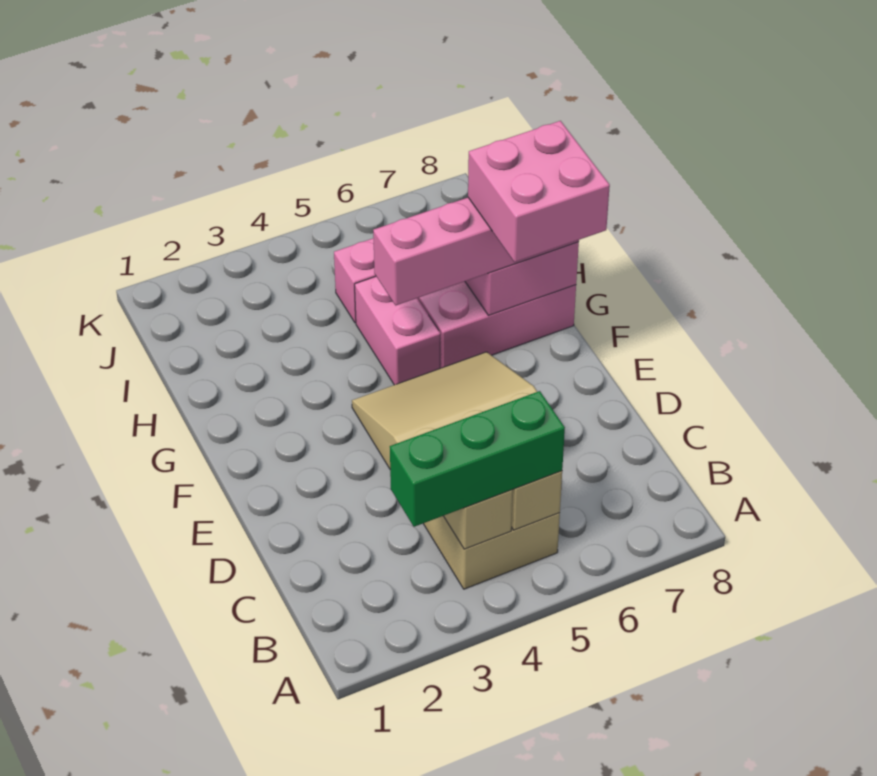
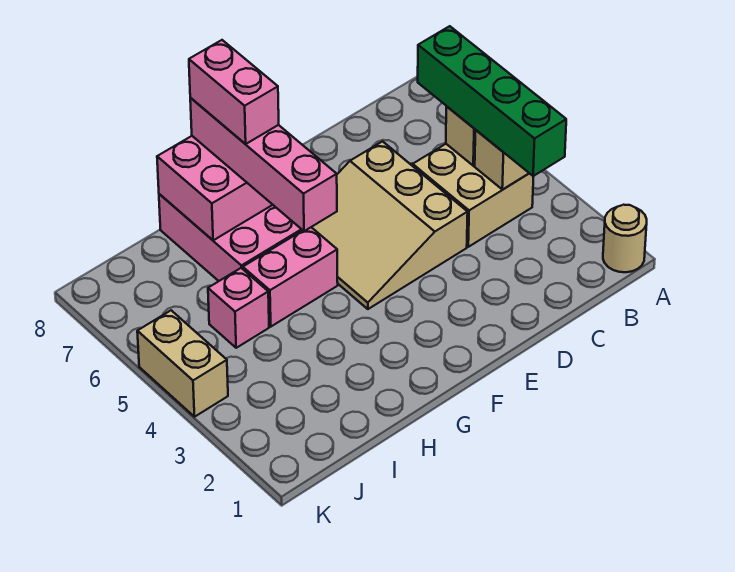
none -> tan 1x1 round brick [603,205,647,272]
green 1x3 brick [390,391,565,527] -> green 1x4 brick [418,26,566,176]
pink 2x2 brick [468,121,610,262] -> pink 1x2 brick [189,40,279,144]
none -> tan 1x2 brick [137,310,228,417]

